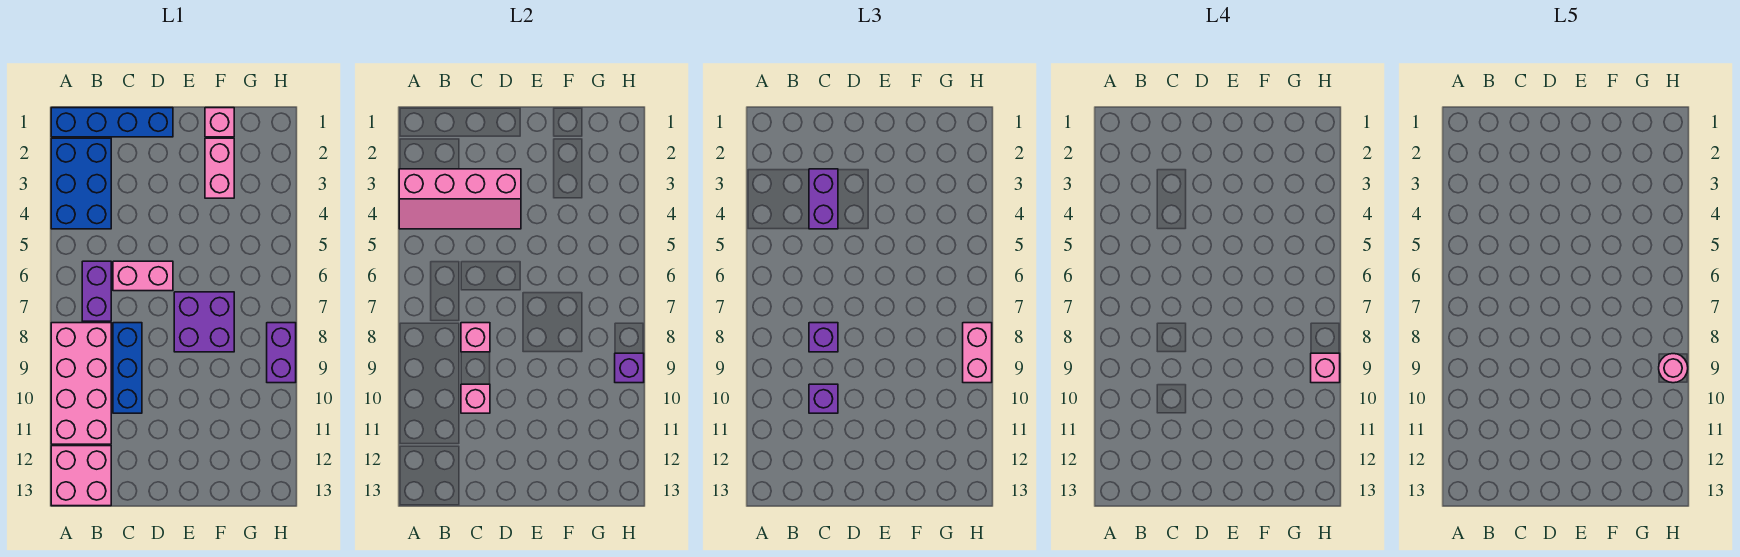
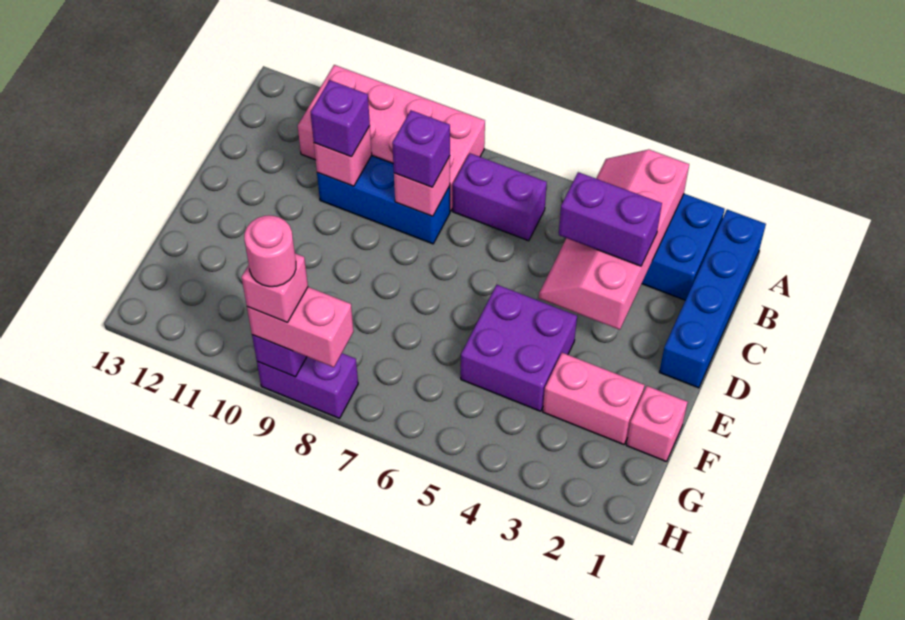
pink 2x2 brick [51,446,111,506] -> none
pink 1x2 brick [113,261,173,291] -> none
purple 2x2 brick [174,292,234,352] -> purple 2x2 brick moved to [461,285,577,411]

